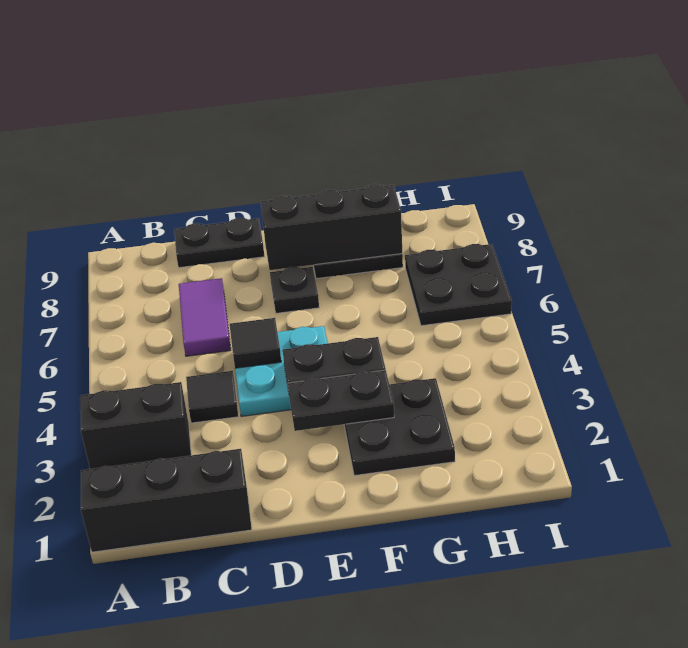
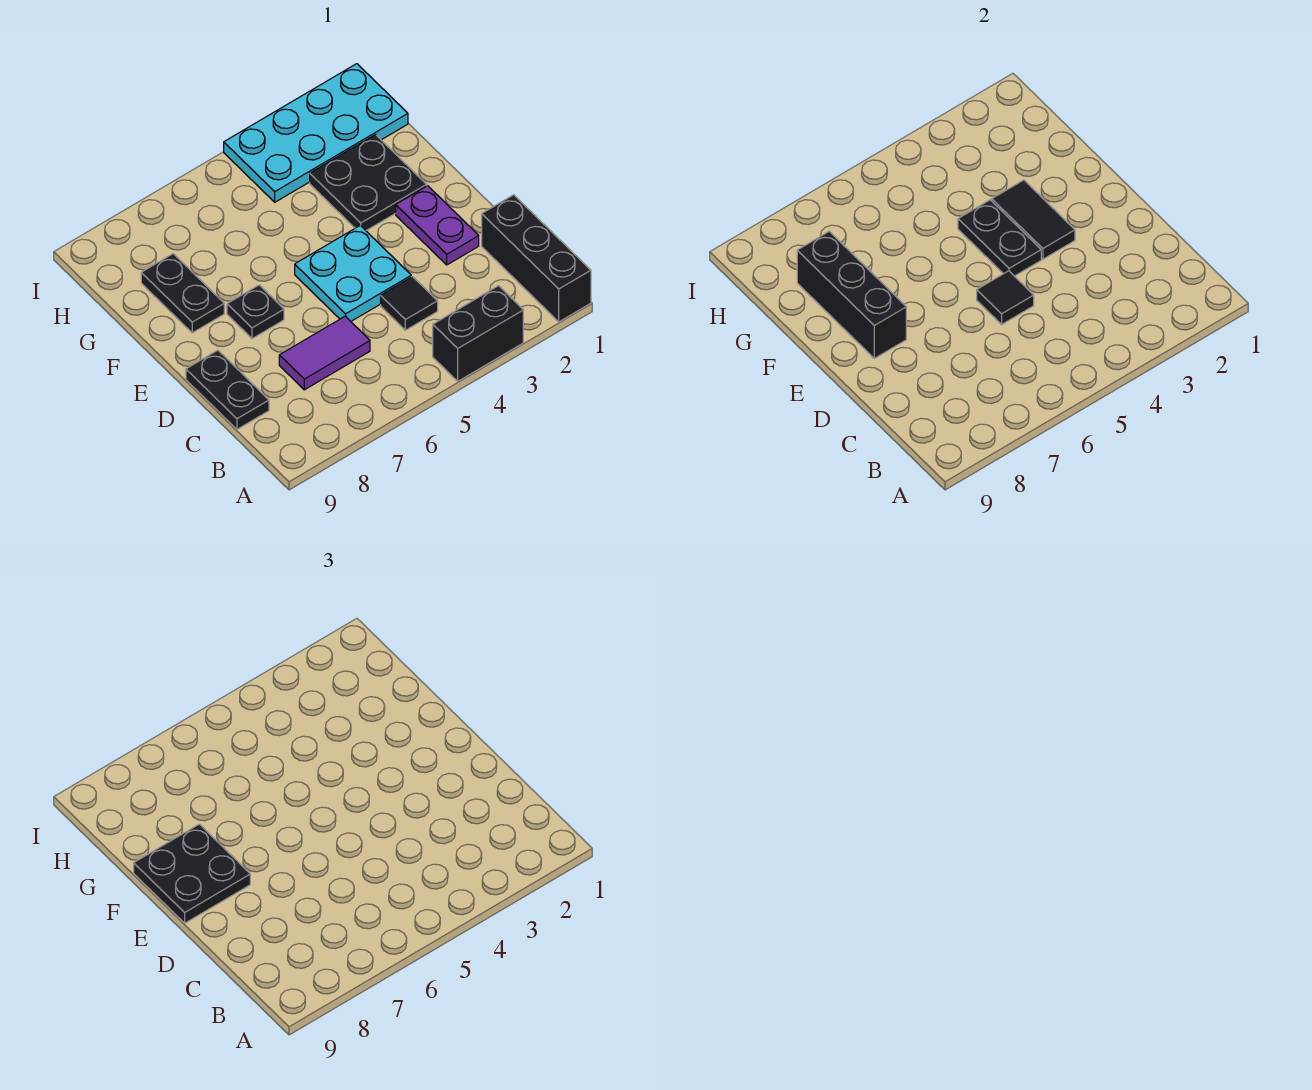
black 1x2 brick [80,382,191,469] -> black 1x2 brick turned to [433,286,523,381]
none -> purple 1x2 plate [396,186,479,265]
black 1x2 plate [288,370,394,431] -> black 1x2 tile [992,180,1075,259]
none -> cyan 2x4 plate [224,64,408,202]
black 2x2 plate [405,244,512,326] -> black 2x2 plate moved to [134,824,250,923]

